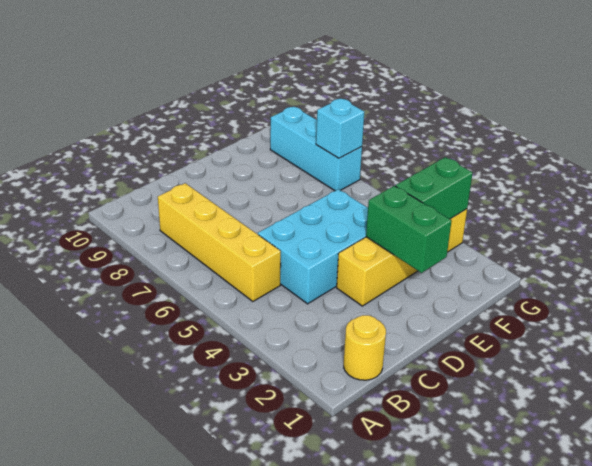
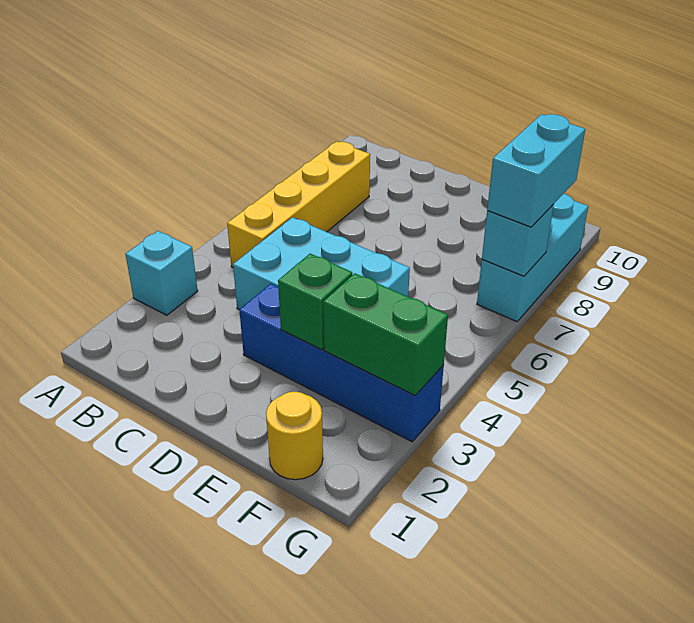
none -> cyan 1x1 brick [126,231,198,315]
yellow 1x1 round brick [344,315,386,380] -> yellow 1x1 round brick moved to [266,392,323,480]
yellow 1x4 brick [337,209,467,306] -> blue 1x4 brick [239,284,444,442]
green 1x2 brick [366,186,451,273] -> green 1x1 brick [278,254,352,350]
none -> cyan 1x2 brick [487,114,585,227]

